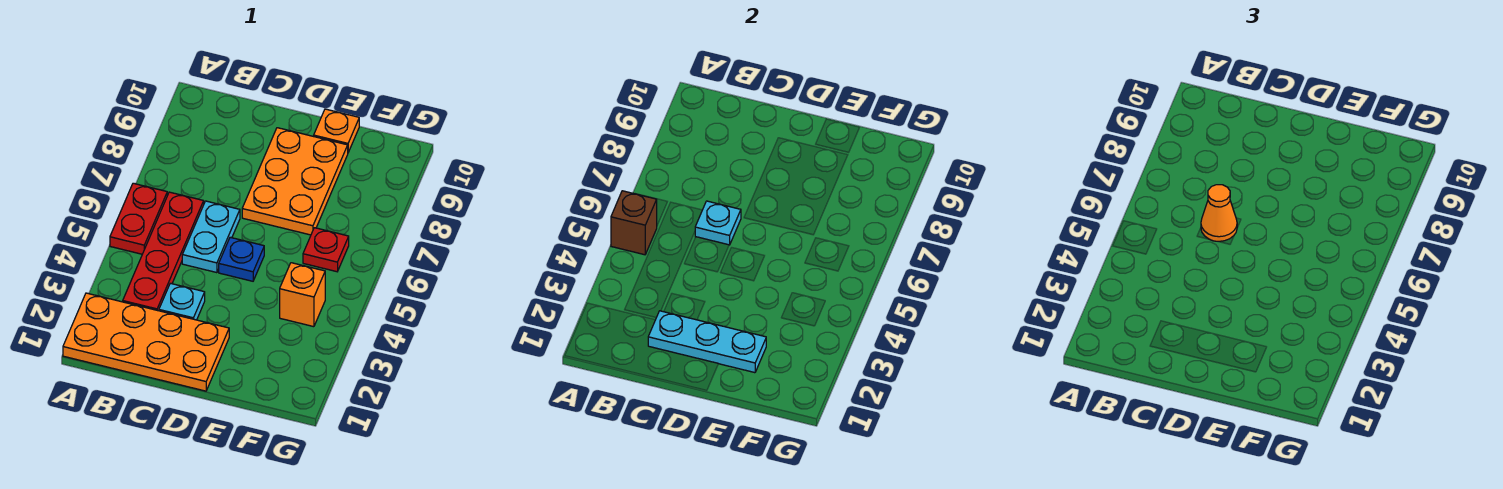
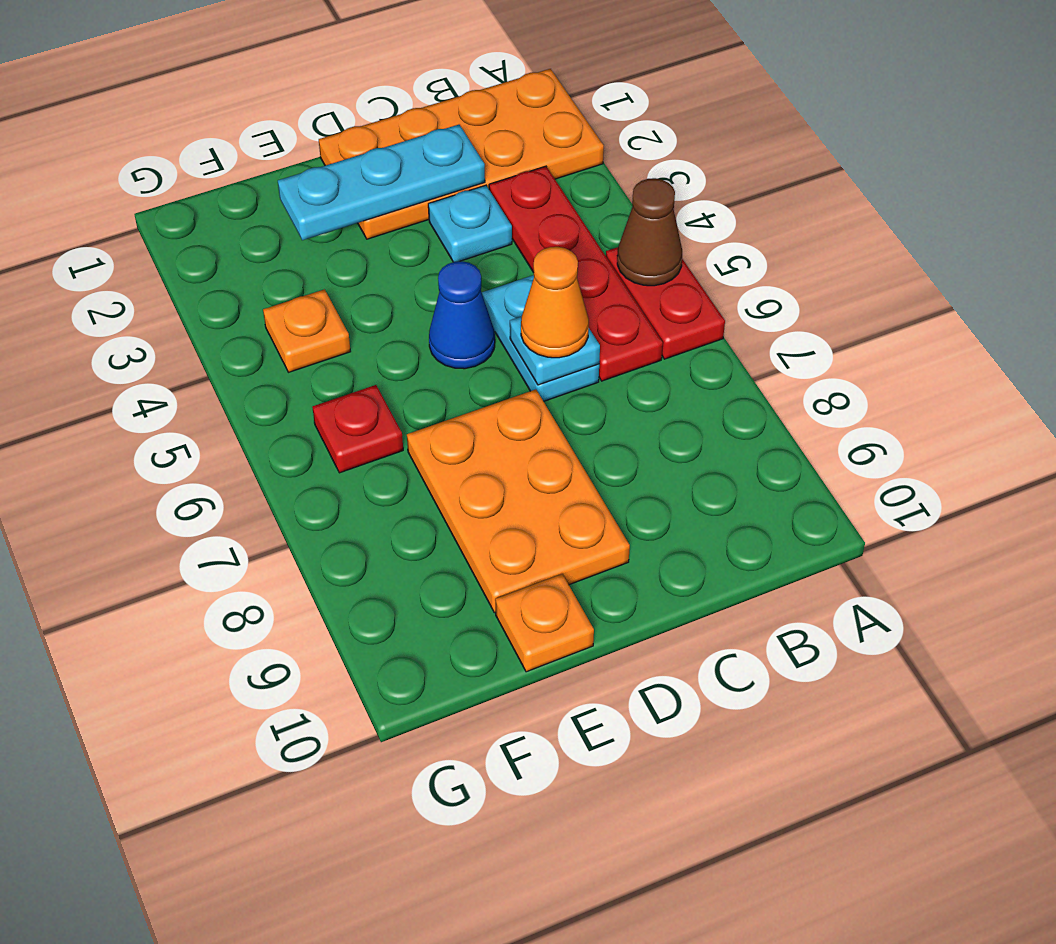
brown 1x1 brick [611,191,657,255] -> brown 1x1 cone [617,178,682,286]
blue 1x1 plate [219,237,264,281] -> blue 1x1 cone [429,261,495,369]
orange 1x1 brick [280,263,325,327] -> orange 1x1 plate [263,289,351,372]

